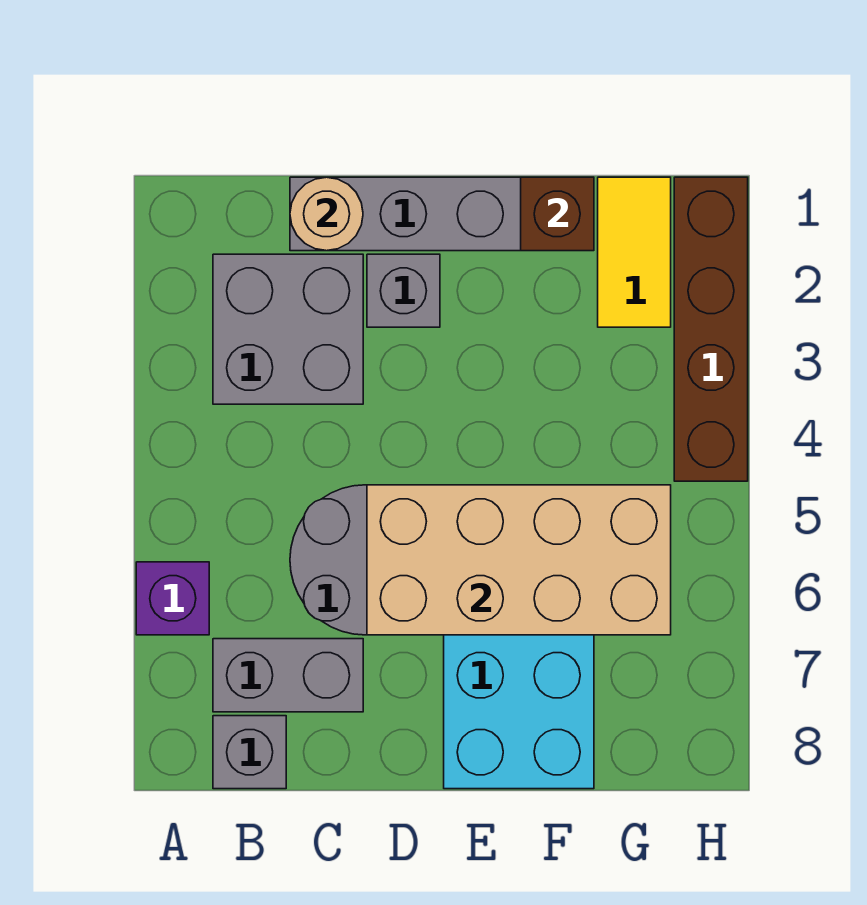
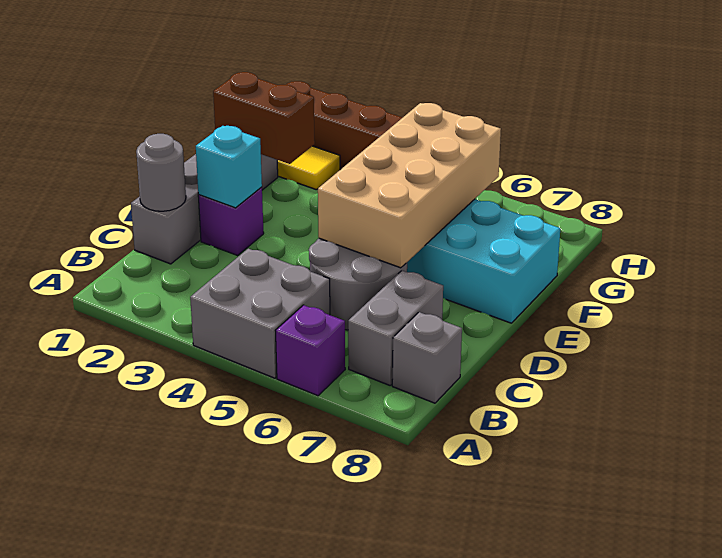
grey 2x2 brick [213,254,363,404] -> grey 2x2 brick moved to [190,249,330,378]
tan 1x1 round brick [290,177,363,251] -> grey 1x1 round brick [136,134,186,211]
grey 1x1 brick [367,254,440,327] -> purple 1x1 brick [198,187,264,255]
none -> cyan 1x1 brick [196,126,262,208]
brown 1x1 brick [521,177,594,251] -> brown 1x2 brick [213,72,315,164]

